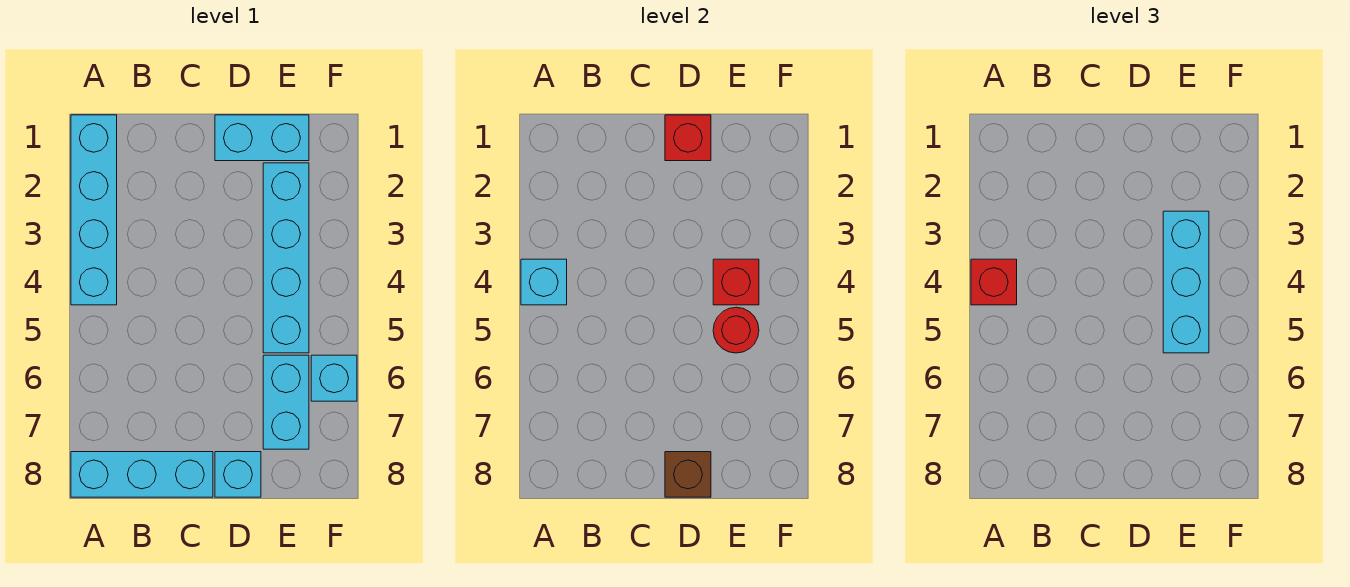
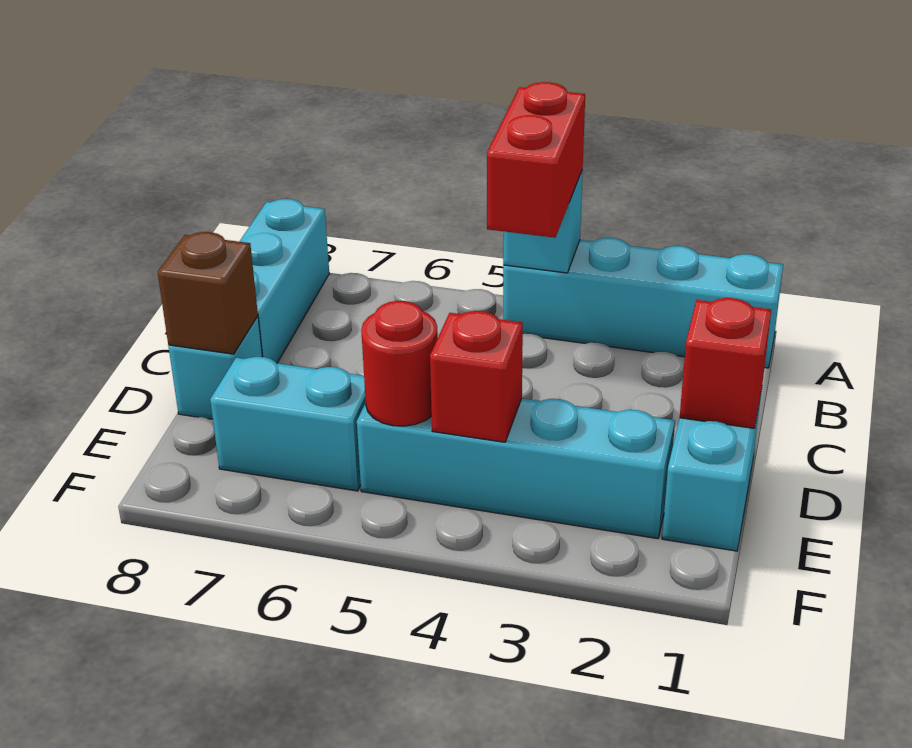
red 1x1 brick [971,259,1017,305] -> red 1x2 brick [487,82,585,238]
cyan 1x3 brick [1163,211,1209,353] -> none
cyan 1x1 brick [311,355,357,401] -> none

